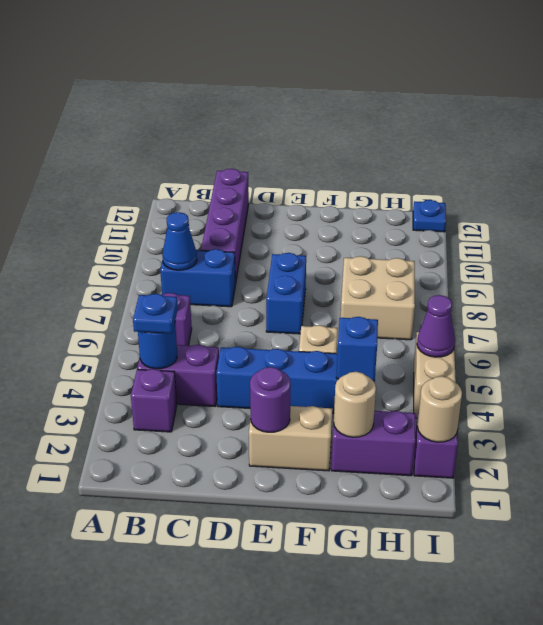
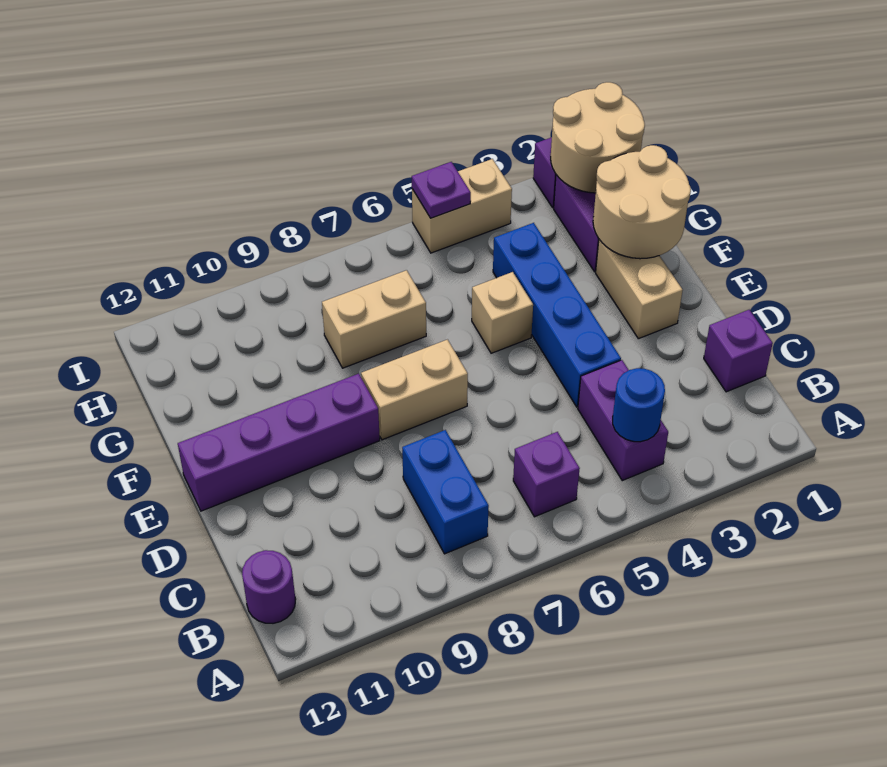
purple 1x1 brick [131,369,177,432] -> purple 1x1 brick moved to [704,310,773,392]
blue 1x1 plate [133,294,178,334] -> none
blue 1x1 cone [162,212,197,270] -> none
purple 1x4 brick [201,169,249,284] -> purple 1x4 brick moved to [178,374,380,511]
purple 1x1 round brick [250,367,291,432] -> purple 1x1 round brick moved to [242,550,296,623]
blue 1x2 brick [266,253,306,334] -> tan 1x2 brick [361,340,468,440]
tan 1x1 round brick [334,372,376,437] -> tan 2x2 round brick [593,145,691,259]
blue 1x1 brick [336,317,378,381] -> none
tan 2x2 brick [341,256,415,340] -> tan 1x2 brick [322,270,426,368]
tan 1x1 round brick [417,376,462,442] -> tan 2x2 round brick [551,82,645,193]
purple 1x1 cone [417,295,455,357] -> purple 1x1 plate [412,162,471,218]
blue 1x1 plate [413,200,446,232] -> none

